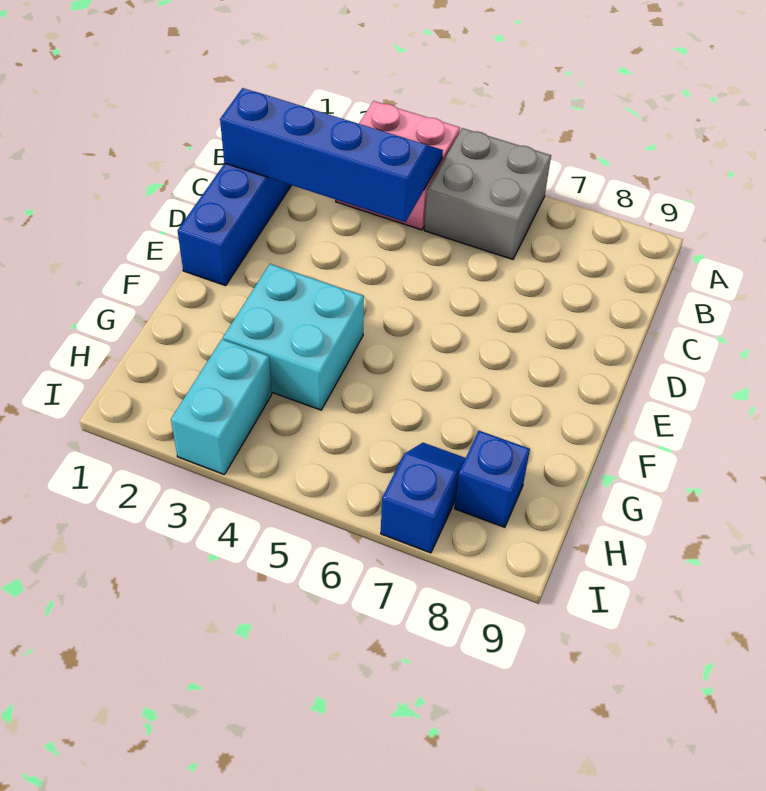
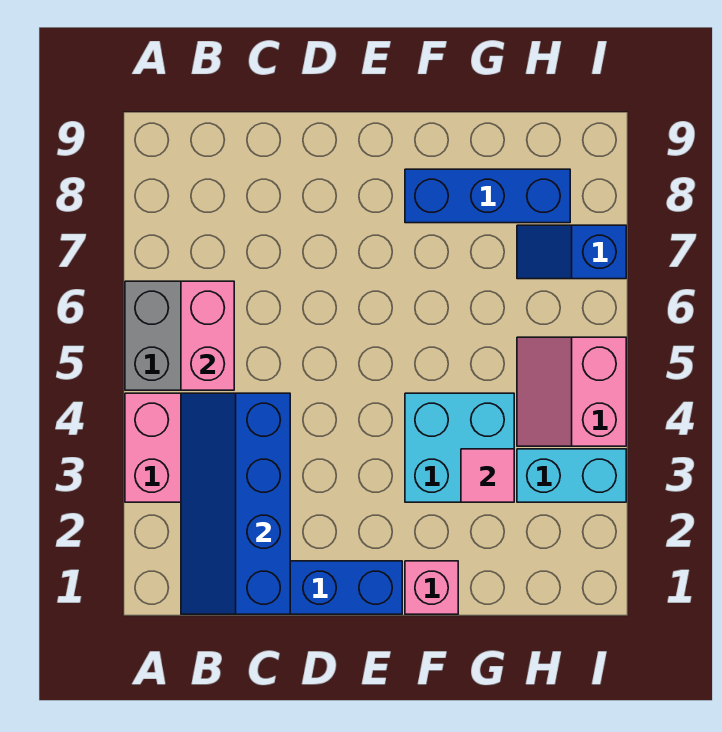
none -> pink 1x2 brick [181,281,234,390]
none -> pink 1x1 brick [405,561,458,614]
none -> pink 1x1 tile [461,449,514,502]
none -> pink 2x2 slope [517,337,626,446]
blue 1x1 brick [455,431,530,527] -> blue 1x3 brick [405,169,570,223]

